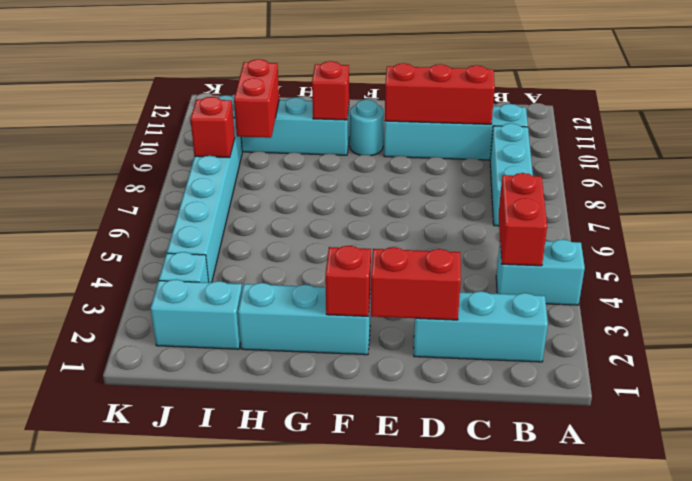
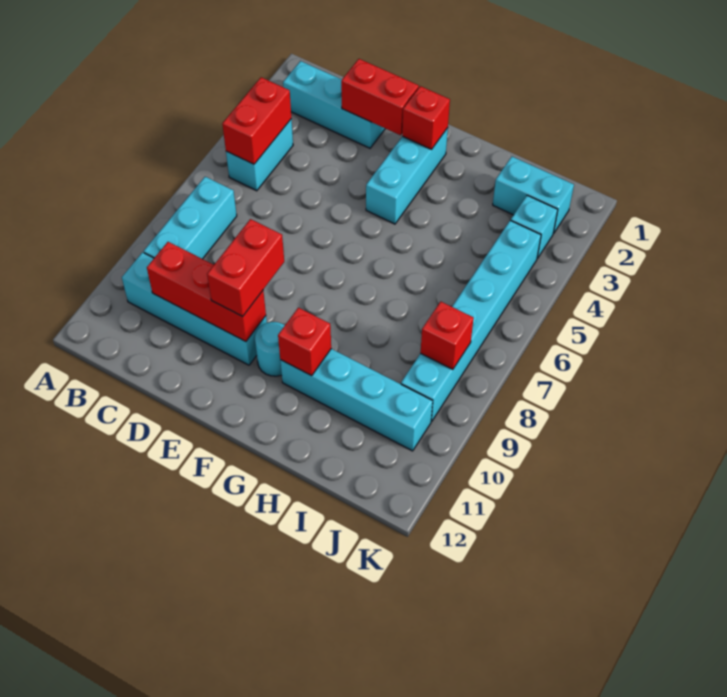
cyan 1x2 brick [496,239,585,305] -> cyan 1x2 brick turned to [226,119,293,191]
cyan 1x3 brick [238,283,371,355] -> cyan 1x3 brick turned to [366,128,448,224]
red 1x2 brick [234,59,279,138] -> red 1x2 brick moved to [207,219,284,316]

